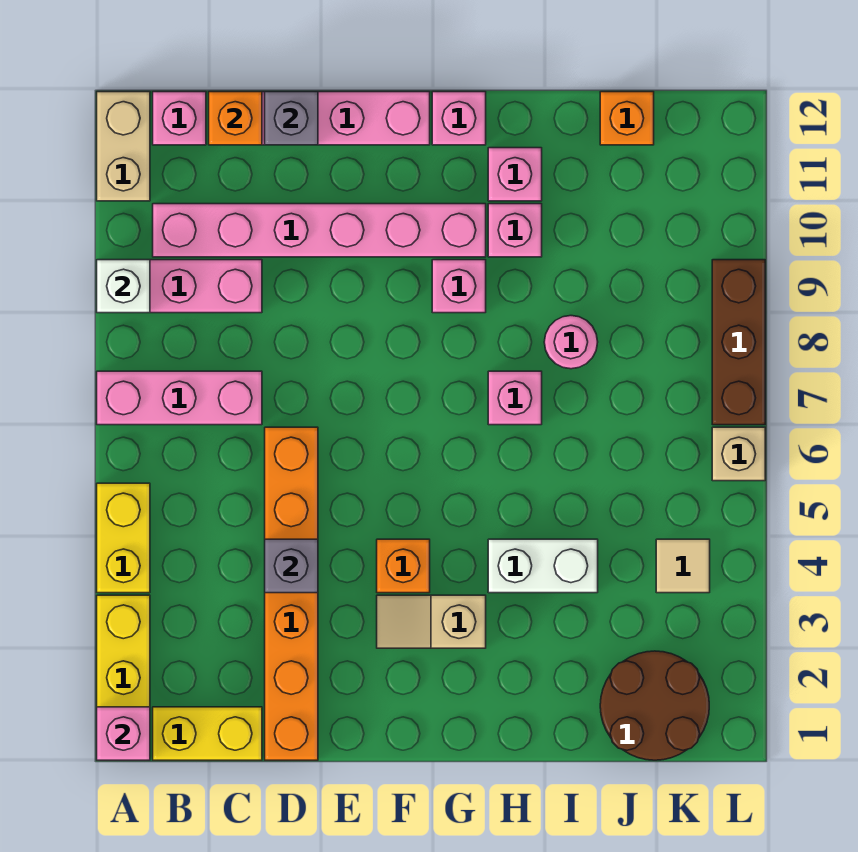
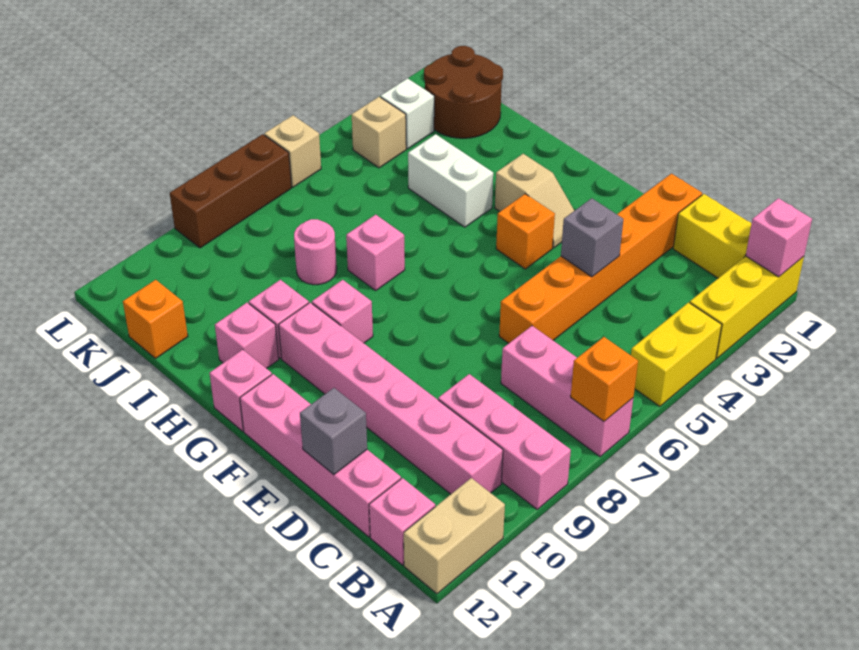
white 1x1 brick [97,260,150,313] -> white 1x1 brick moved to [381,78,434,149]
orange 1x1 brick [209,92,262,145] -> orange 1x1 brick moved to [571,337,638,421]
tan 1x1 tile [656,539,710,593] -> tan 1x1 brick [352,97,406,168]

